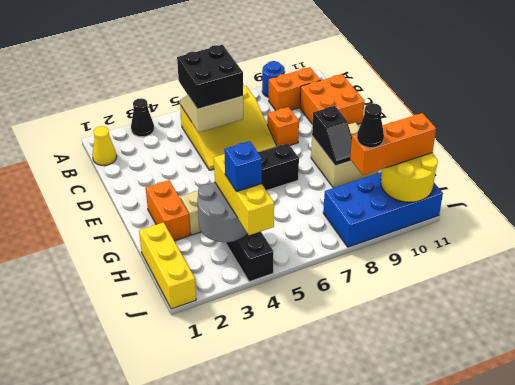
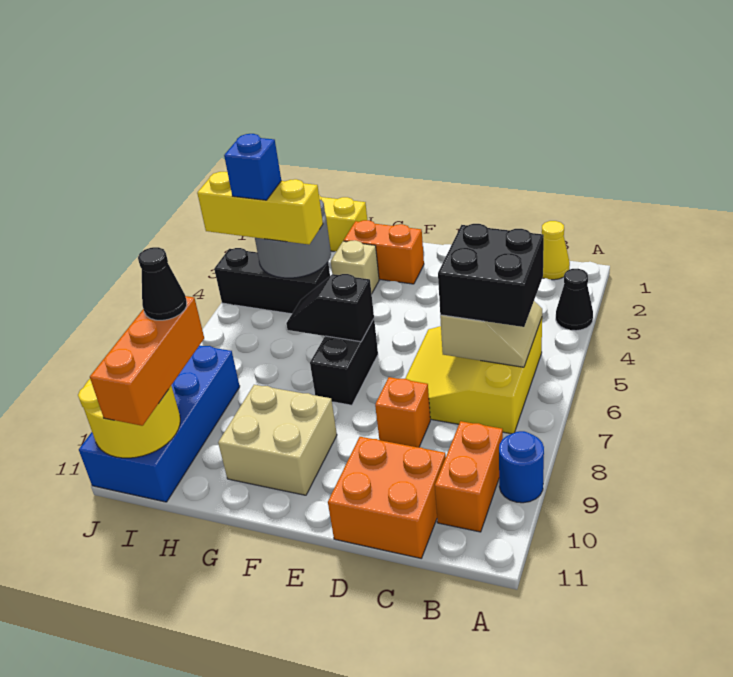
black 1x2 slope [312,106,352,166] -> black 1x2 slope moved to [286,274,374,342]

